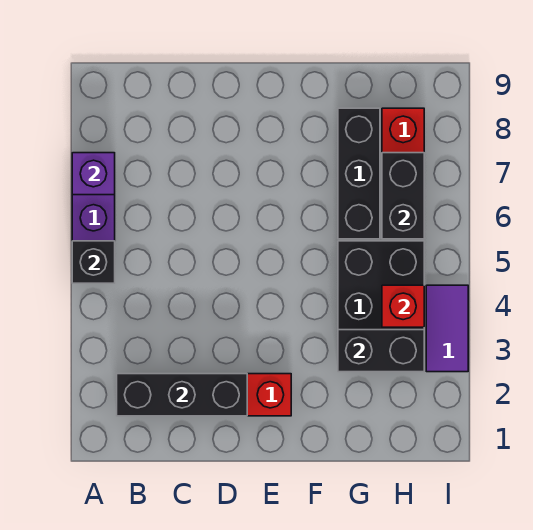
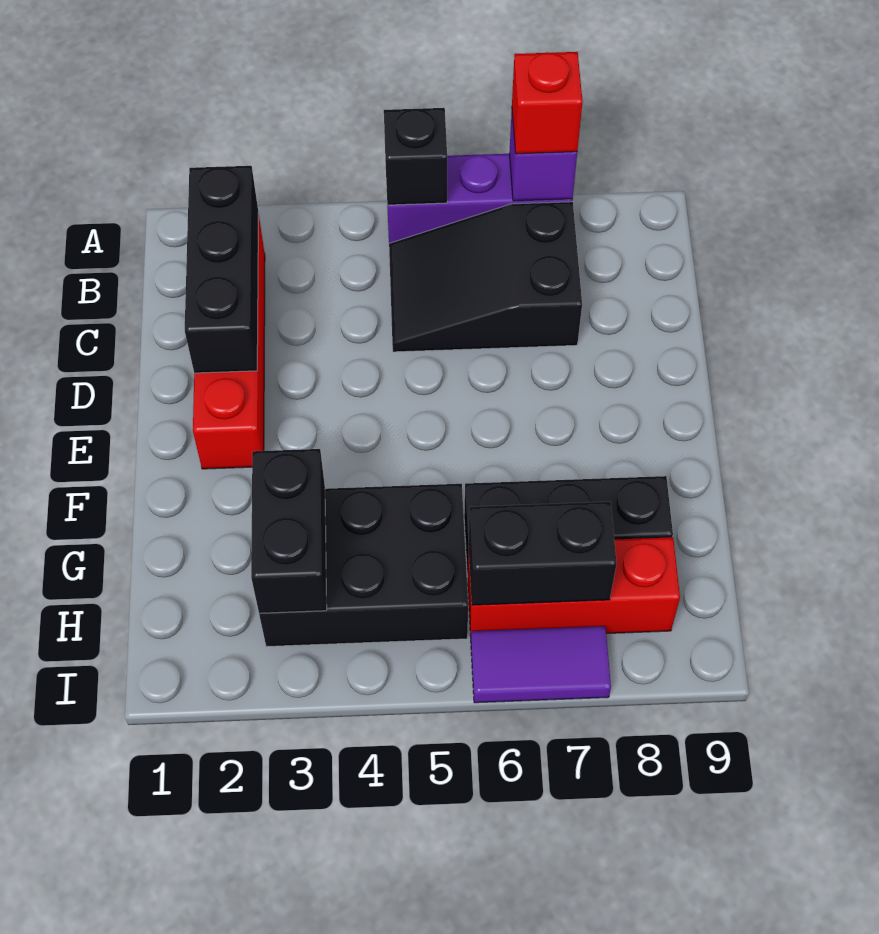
none -> black 2x3 slope [389,202,582,352]
red 1x1 brick [382,285,424,327] -> red 1x1 brick moved to [512,52,583,154]
purple 1x2 tile [426,285,468,372] -> purple 1x2 tile moved to [471,626,611,703]

